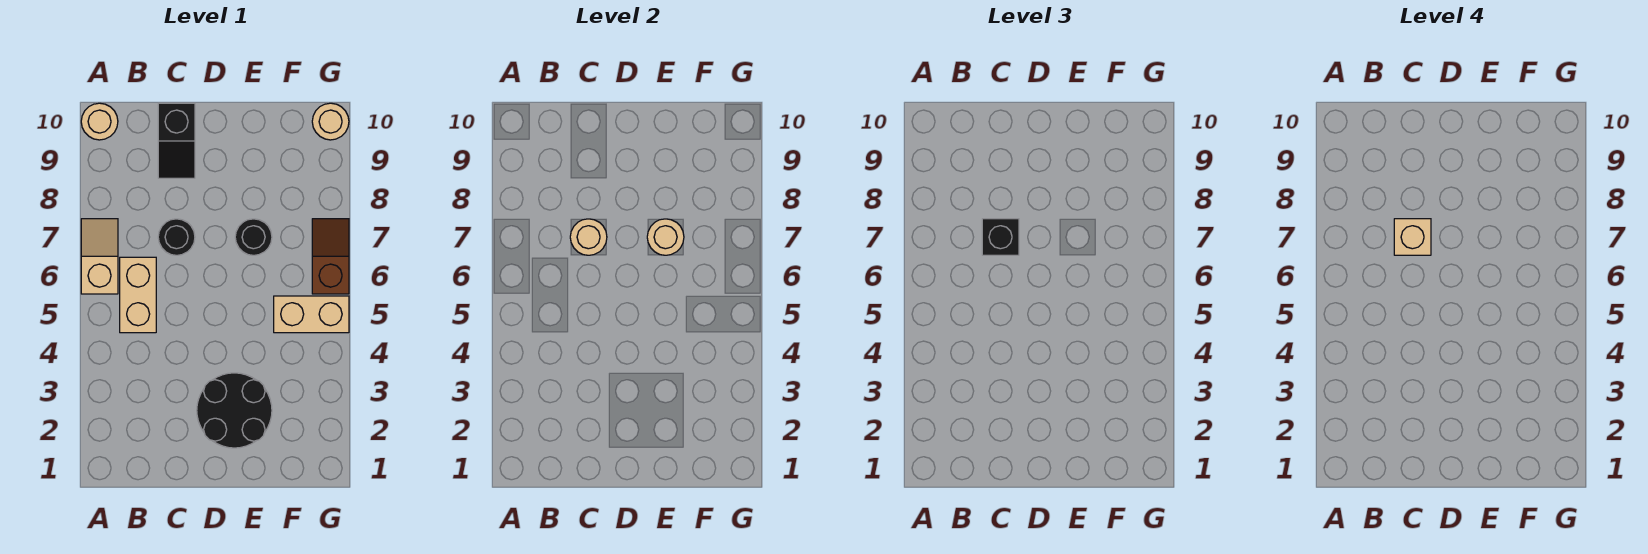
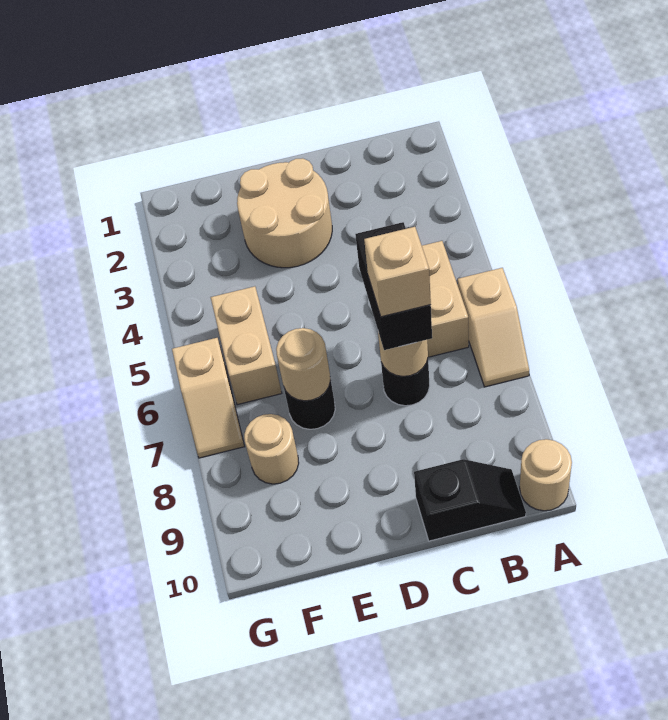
black 1x1 brick [982,219,1019,255] -> black 1x2 brick [355,222,432,350]
black 1x2 slope [158,103,195,178] -> black 1x2 slope turned to [414,459,526,541]
black 2x2 round brick [197,373,272,448] -> tan 2x2 round brick [237,158,332,268]
tan 1x2 brick [274,296,349,333] -> tan 1x2 brick turned to [211,286,282,405]
brown 1x2 slope [312,219,349,294] -> tan 1x2 slope [172,338,245,458]
tan 1x1 round brick [312,103,349,140] -> tan 1x1 round brick moved to [244,414,299,484]

